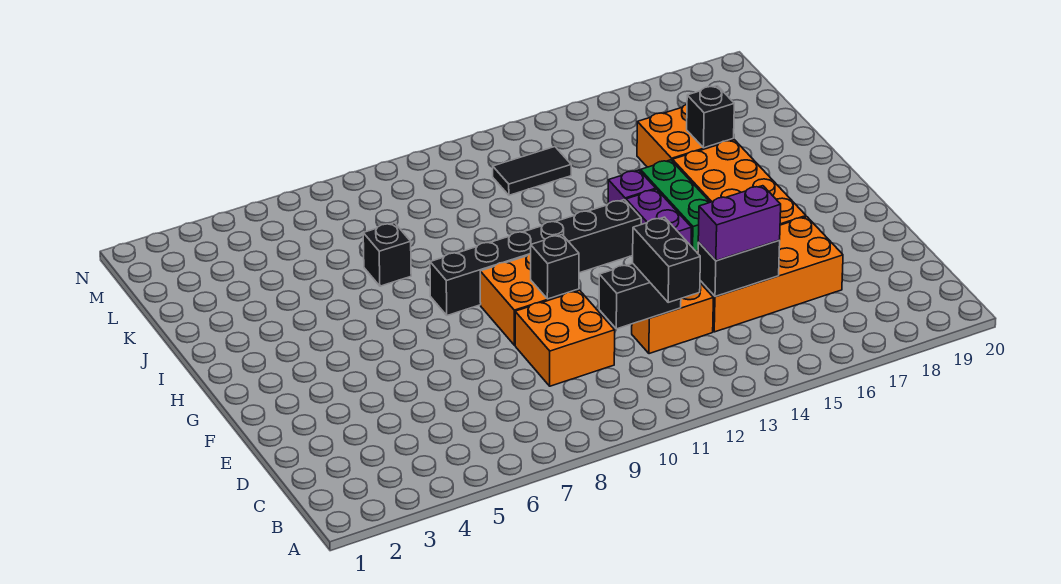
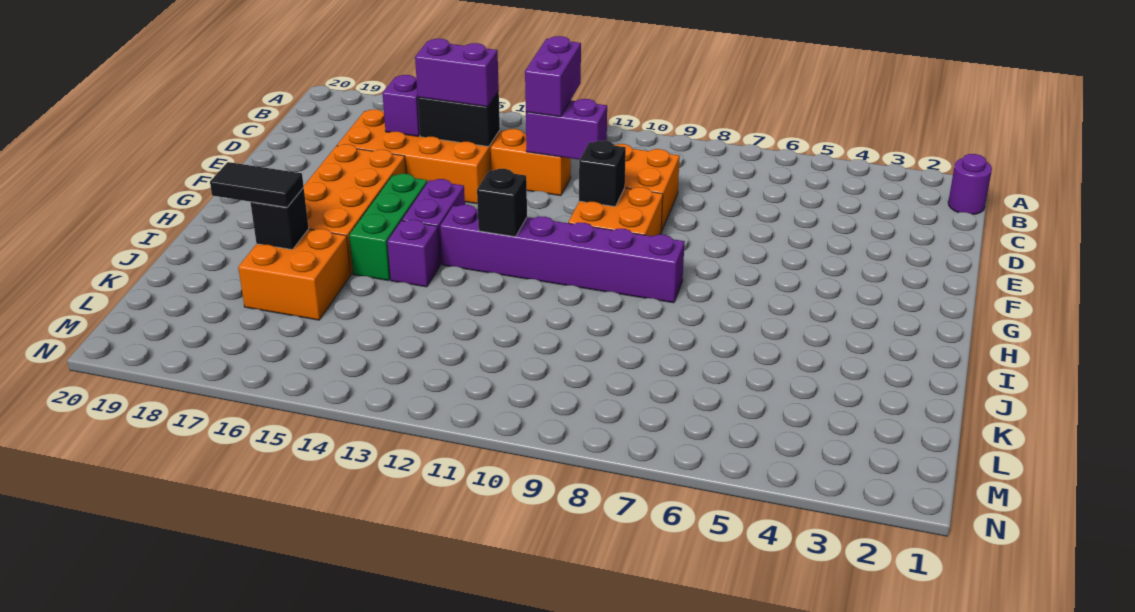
none -> purple 1x1 round brick [948,154,992,215]
black 1x2 brick [633,217,700,302] -> purple 1x2 brick [525,36,581,117]
black 1x2 brick [599,263,681,329] -> purple 1x2 brick [526,99,607,160]
none -> purple 1x1 brick [382,75,420,136]
black 1x6 brick [430,200,641,315] -> purple 1x6 brick [440,205,685,303]
black 1x1 brick [363,223,411,286] -> black 1x1 brick moved to [477,169,527,237]
black 1x2 tile [493,147,571,195] -> black 1x2 tile moved to [210,162,304,207]

